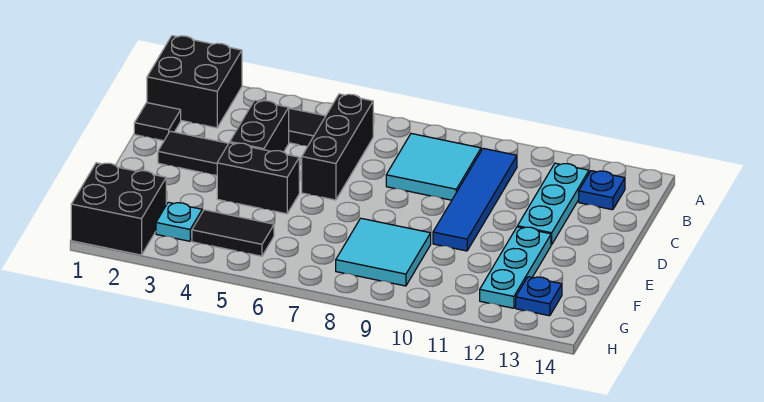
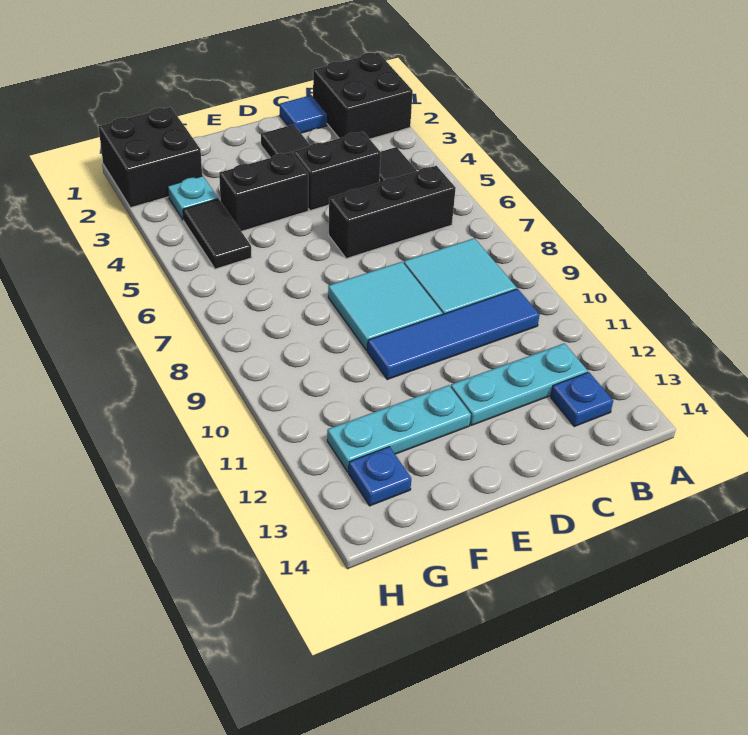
black 1x1 tile [134,103,181,141] -> blue 1x1 tile [279,95,327,133]
black 1x2 brick [217,143,299,214] -> black 1x2 brick turned to [219,152,308,231]
cyan 2x2 tile [336,218,431,286] -> cyan 2x2 tile moved to [328,262,443,351]

